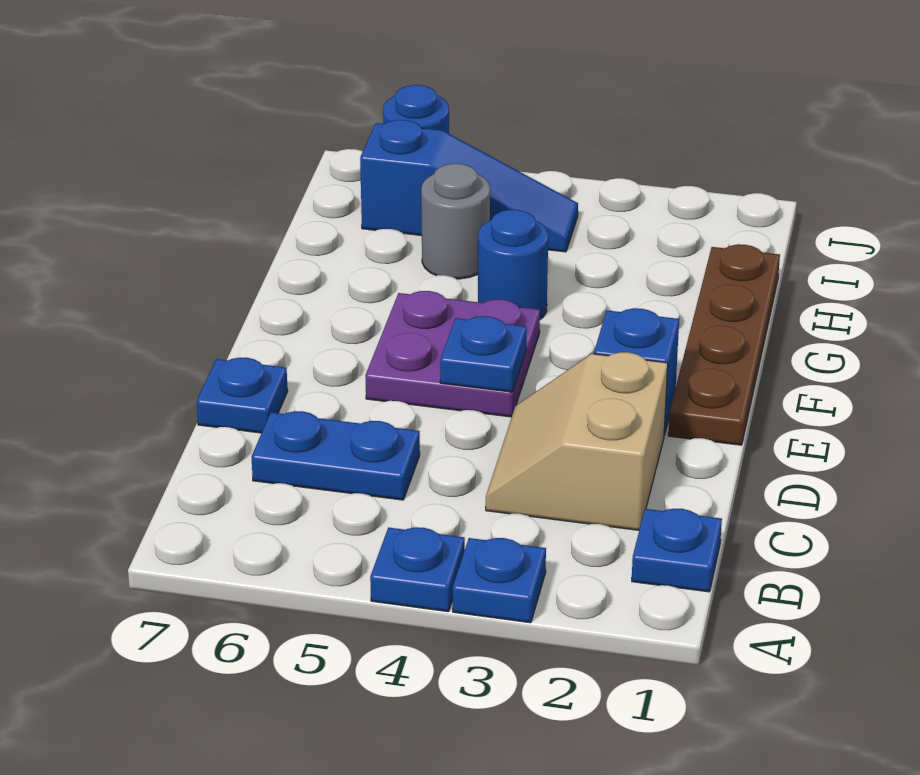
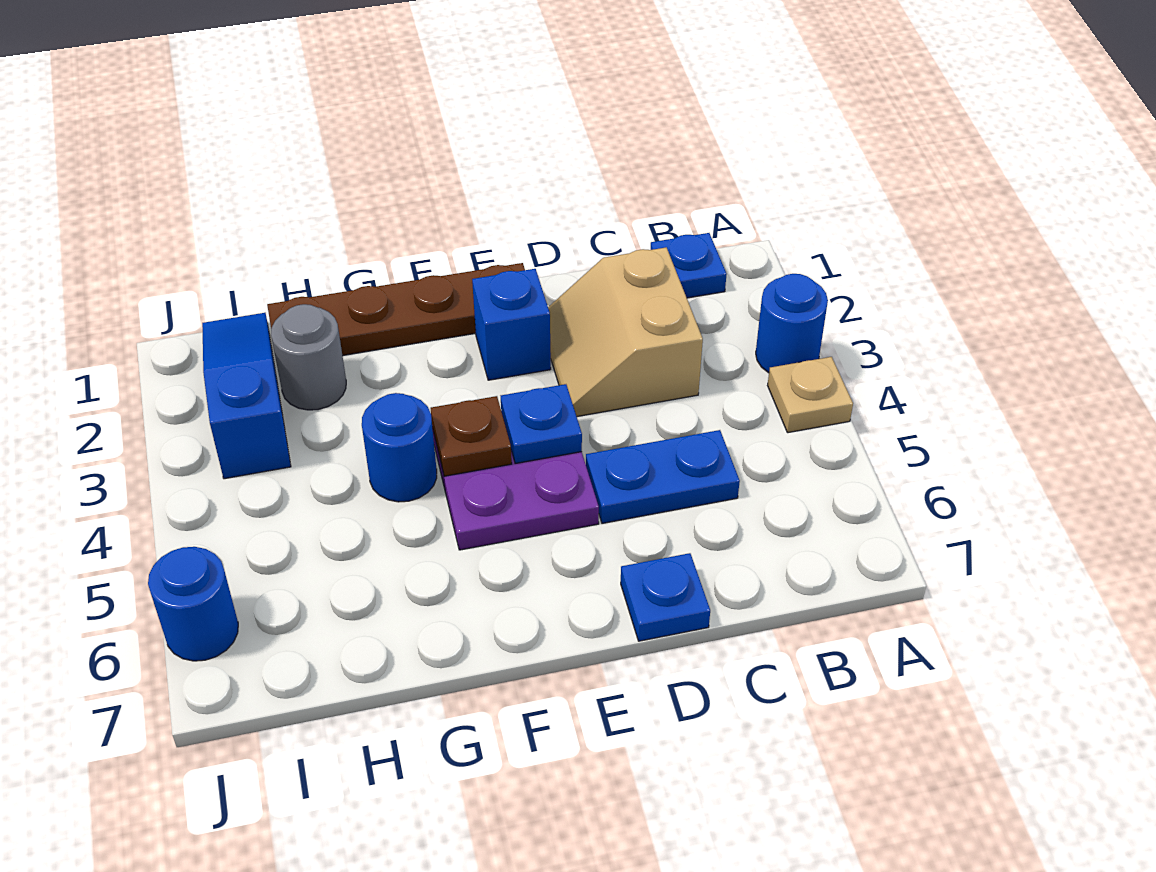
blue 1x1 plate [453,538,546,623] -> blue 1x1 round brick [756,274,828,373]
blue 1x1 plate [370,527,465,612] -> tan 1x1 plate [768,357,853,433]
tan 2x2 slope [486,352,668,530] -> tan 2x2 slope turned to [548,247,703,416]
blue 1x2 plate [251,411,420,500] -> blue 1x2 plate turned to [586,430,740,523]
none -> brown 1x1 plate [431,396,512,476]
grey 1x1 round brick [421,164,490,279] -> grey 1x1 round brick moved to [271,304,346,410]
blue 1x3 slope [360,120,578,252] -> blue 1x3 slope moved to [202,313,291,479]

